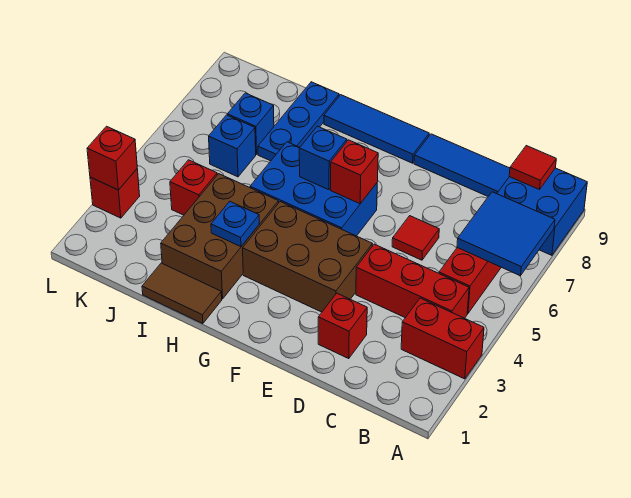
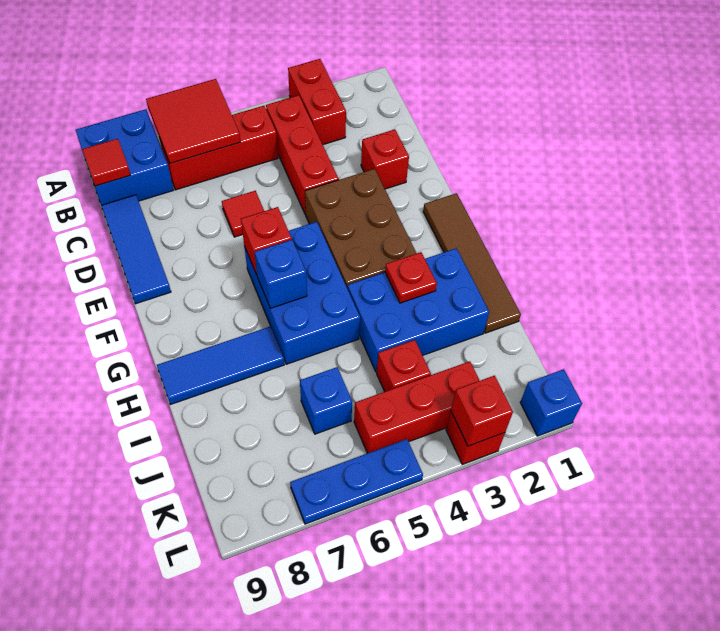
blue 2x2 tile [457,192,555,276] -> red 2x2 tile [146,79,241,163]
blue 1x3 tile [324,95,429,163] -> blue 1x3 tile turned to [157,326,284,405]
brown 1x2 tile [142,263,222,324] -> brown 1x4 tile [423,193,521,333]
brown 2x3 brick [161,174,279,299] -> blue 2x3 brick [347,248,489,372]
blue 1x1 plate [211,201,259,247] -> red 1x1 plate [385,252,437,303]
blue 1x3 plate [258,82,339,161] -> blue 1x3 plate moved to [290,439,423,524]
blue 1x1 brick [227,93,274,154] -> blue 1x1 brick moved to [520,369,582,436]
none -> red 1x3 brick [354,361,480,453]

